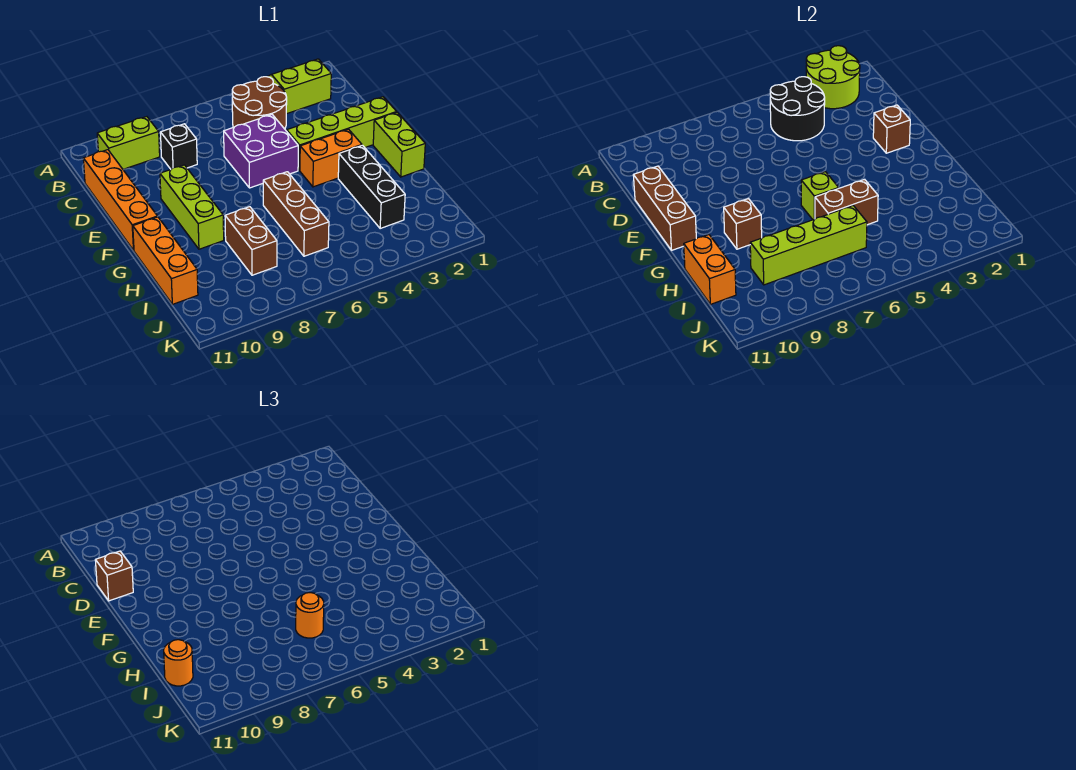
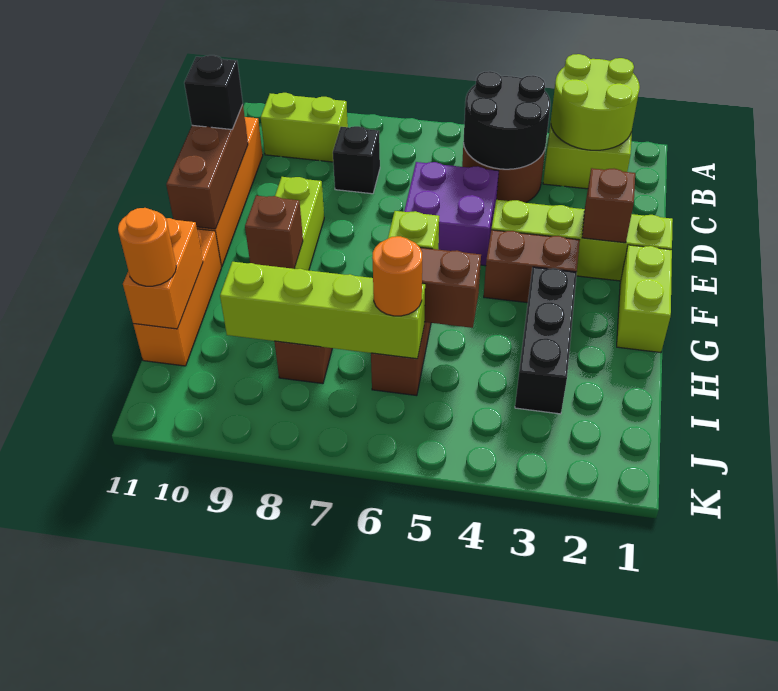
brown 1x1 brick [95,551,133,601] -> black 1x1 brick [184,55,243,129]
orange 1x2 brick [300,129,362,187] -> brown 1x2 brick [484,230,580,303]

